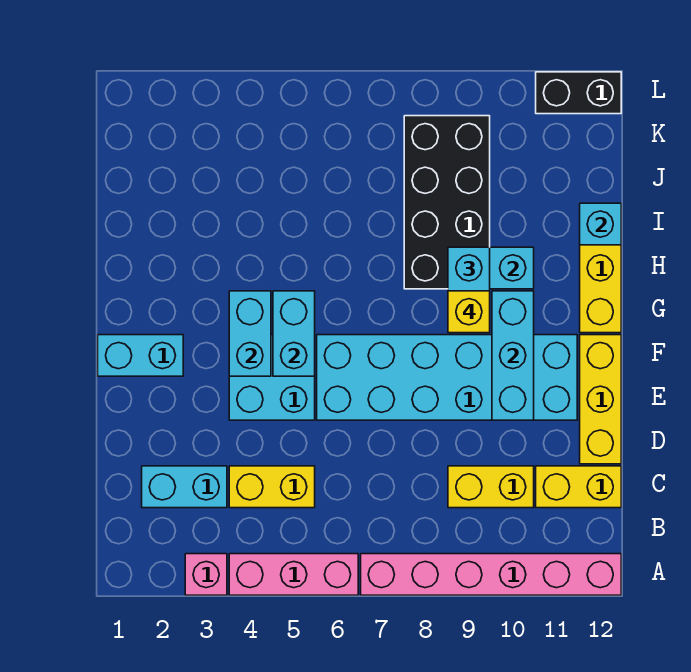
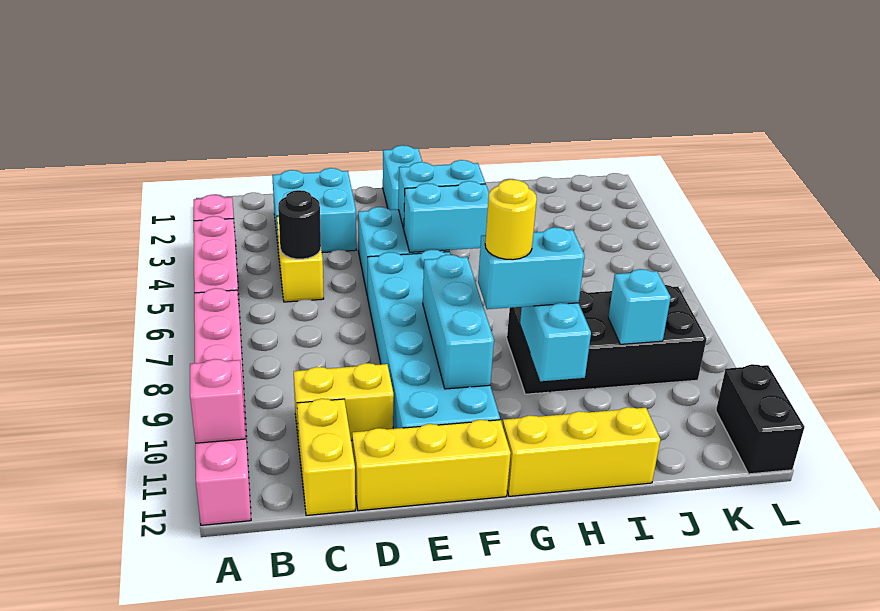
none -> pink 1x1 brick [190,359,246,443]
cyan 1x2 brick [142,466,227,508] -> cyan 2x2 brick [272,168,356,253]
none -> black 1x1 round brick [278,190,321,259]
yellow 1x2 brick [448,466,534,508] -> yellow 1x2 brick turned to [294,363,394,443]
cyan 1x3 brick [492,291,534,420] -> cyan 1x3 brick turned to [423,255,494,389]
yellow 1x1 brick [448,291,490,333] -> yellow 1x1 round brick [485,179,537,260]
cyan 1x1 brick [580,203,621,245] -> cyan 1x1 brick moved to [608,269,671,344]

